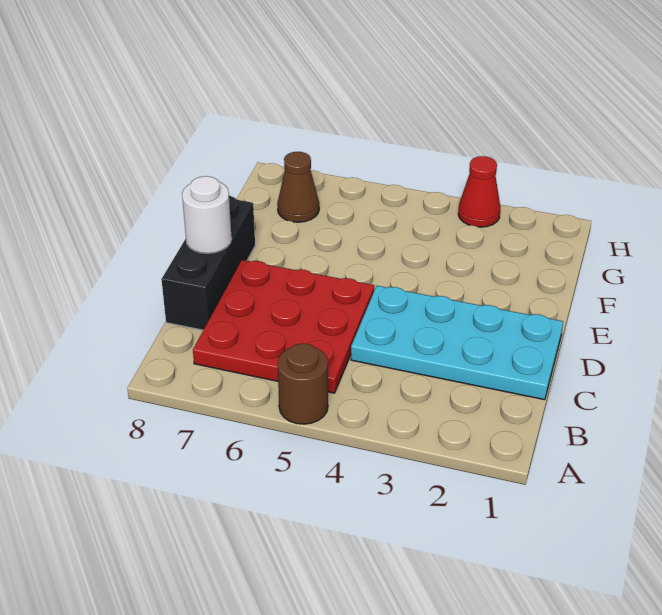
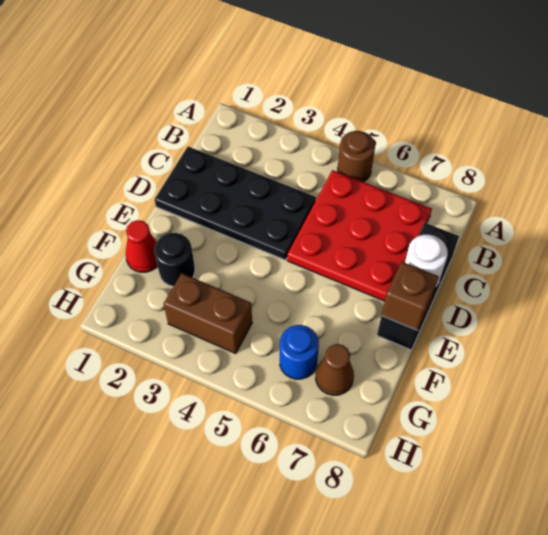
cyan 2x4 plate [351,286,563,400] -> black 2x4 plate [155,147,316,260]
none -> brown 1x1 brick [382,262,439,330]
none -> black 1x1 round brick [154,233,195,286]
none -> brown 1x2 brick [164,273,252,354]
none -> blue 1x1 round brick [280,325,319,379]
red 1x1 cone [458,156,500,227] -> red 1x1 cone moved to [126,220,158,272]

